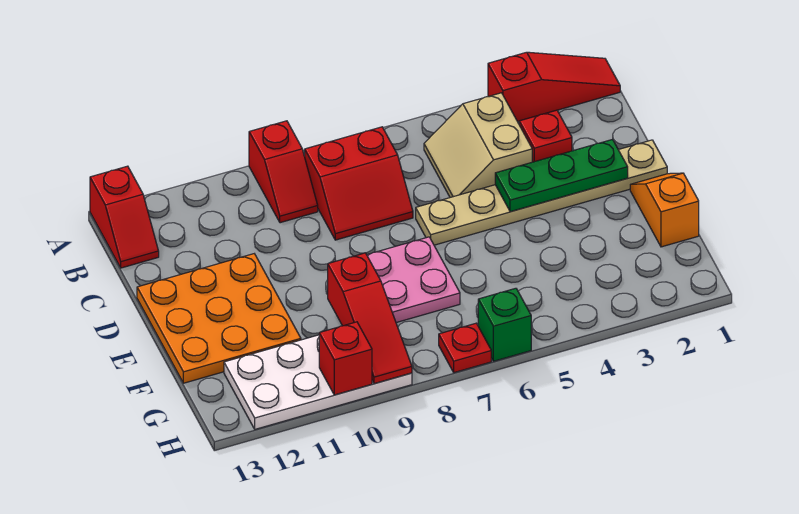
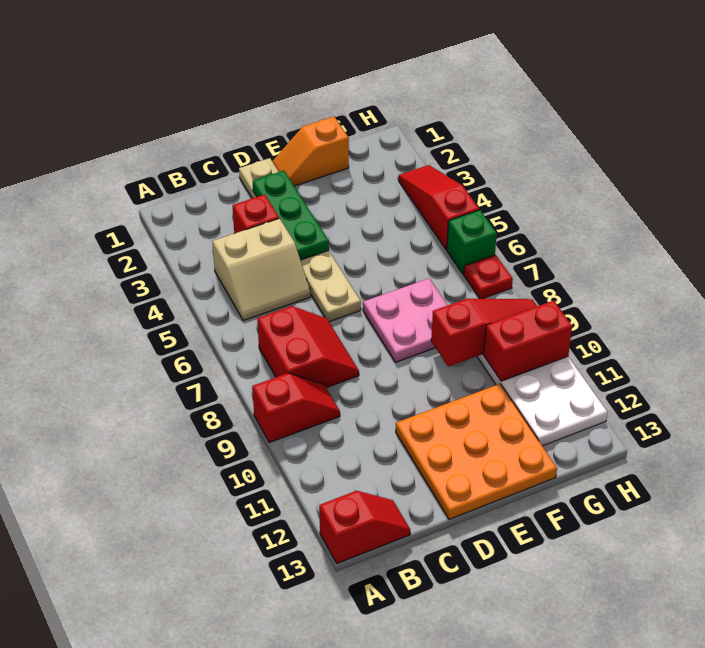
red 1x3 slope [488,52,620,122] -> red 1x3 slope moved to [398,165,479,250]
red 1x1 brick [319,322,372,395] -> red 1x2 brick [484,301,572,381]

